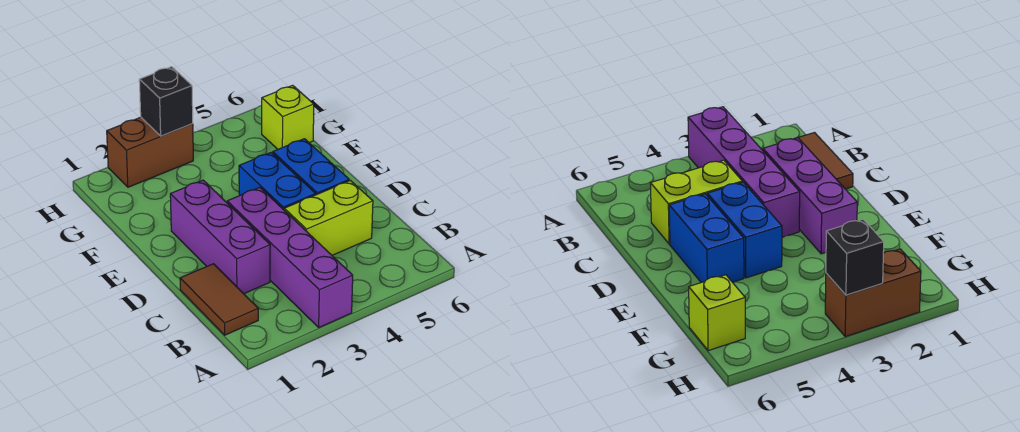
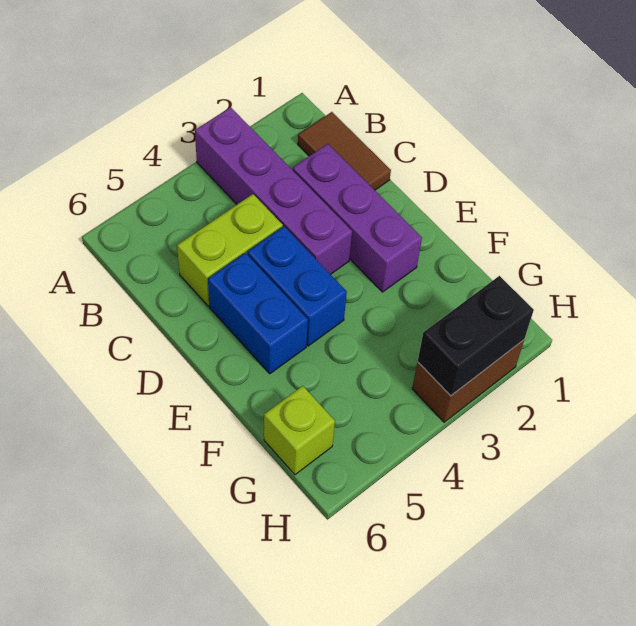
black 1x1 brick [139,67,193,136] -> black 1x2 brick [418,276,534,396]

